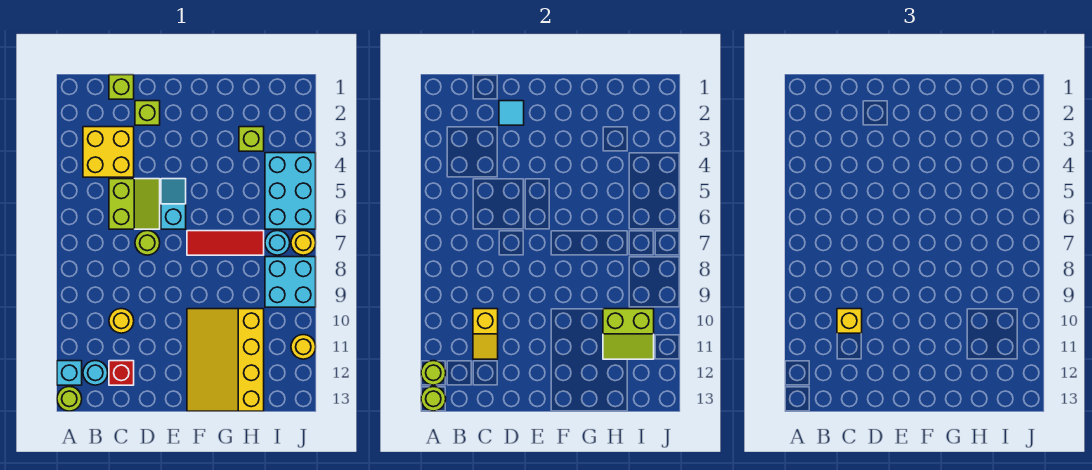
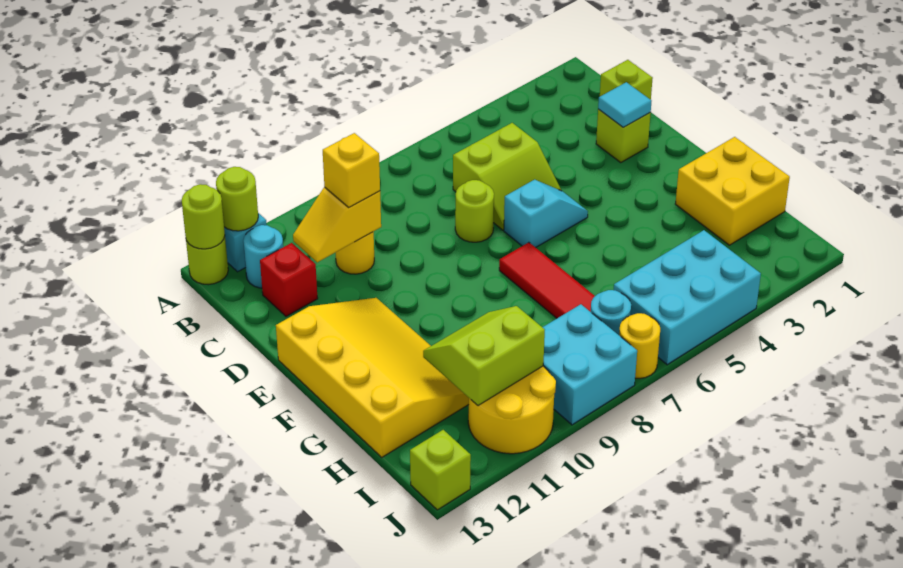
yellow 2x2 brick [83,127,134,177] -> yellow 2x2 brick moved to [675,137,790,245]
yellow 3x4 slope [187,309,264,411] -> yellow 3x4 slope turned to [276,298,469,457]
lime 1x1 brick [239,127,264,151] -> lime 1x1 brick moved to [410,430,471,510]
lime 2x2 slope [603,309,654,359] -> lime 2x2 slope turned to [423,306,545,406]
yellow 1x1 round brick [291,335,316,359] -> yellow 2x2 round brick [468,366,556,454]

